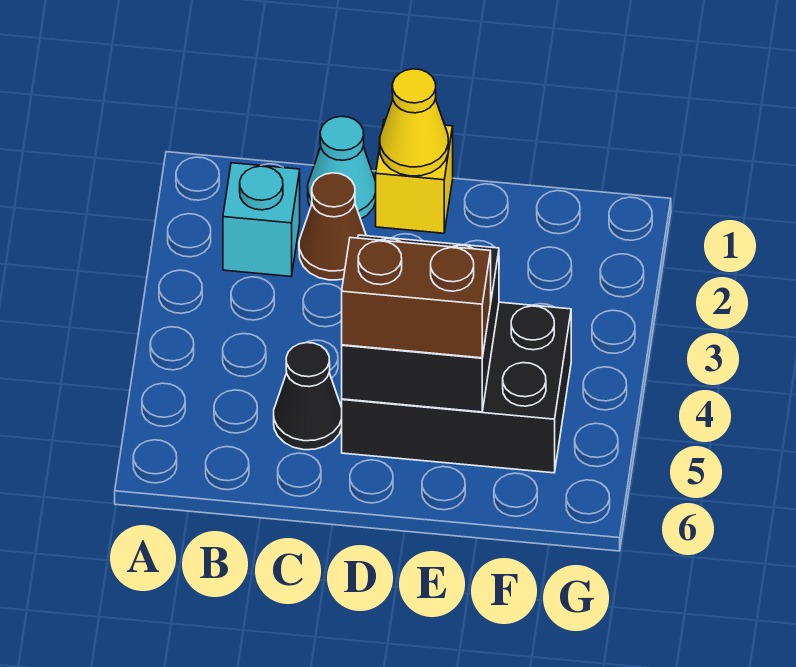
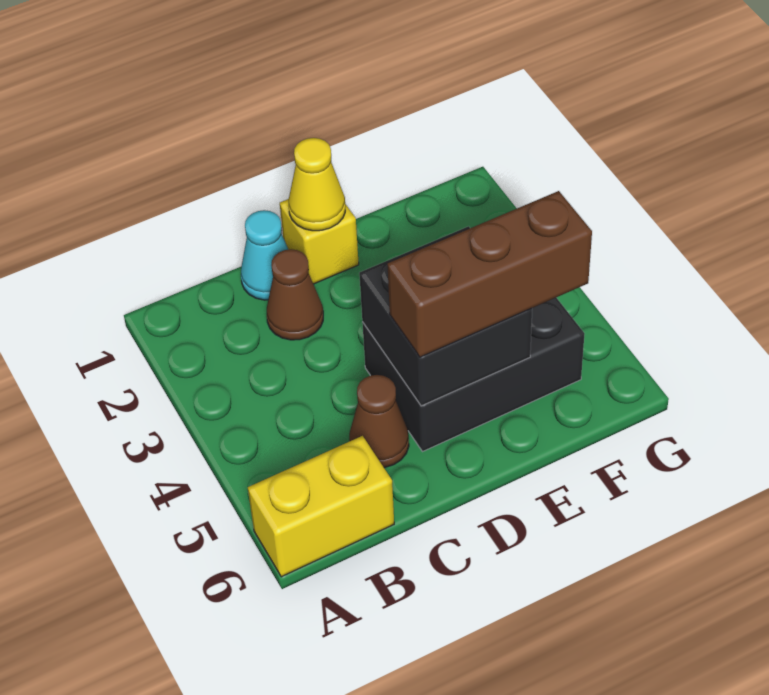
none -> yellow 1x2 brick [248,436,394,577]
cyan 1x1 brick [223,163,300,276] -> none
black 1x1 cone [274,343,342,450] -> brown 1x1 cone [349,375,409,468]
brown 1x2 brick [342,238,491,358] -> brown 1x3 brick [387,191,592,357]

